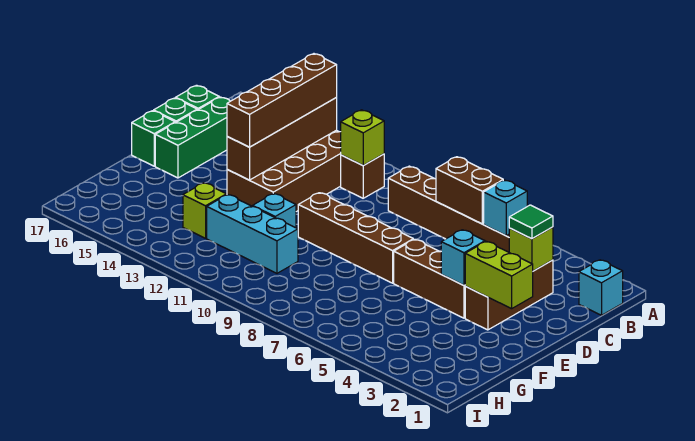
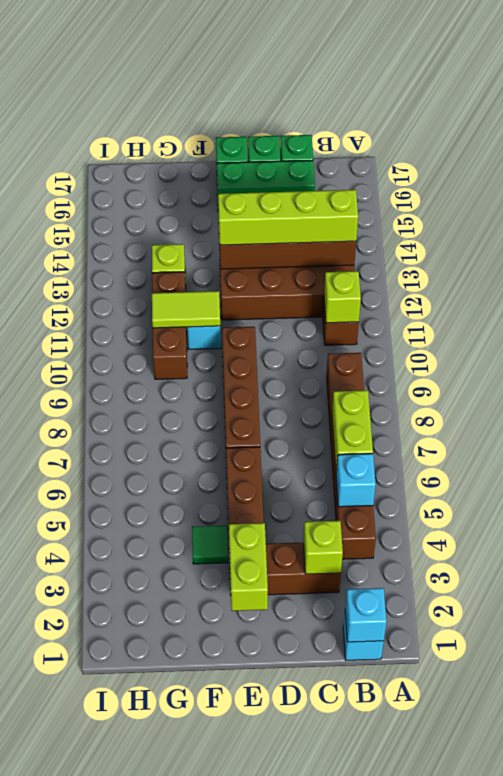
brown 1x2 brick [436,157,503,224] -> lime 1x2 brick [332,390,373,472]
brown 1x4 brick [227,54,337,147] -> lime 1x4 brick [218,190,358,245]
green 1x1 tile [509,205,553,239] -> green 1x1 tile moved to [192,526,228,564]
cyan 1x1 brick [441,230,485,285] -> cyan 1x1 brick moved to [345,588,387,642]
none -> lime 1x2 tile [152,291,220,328]
cyan 1x3 brick [207,194,298,273] -> brown 1x3 brick [152,272,187,379]

